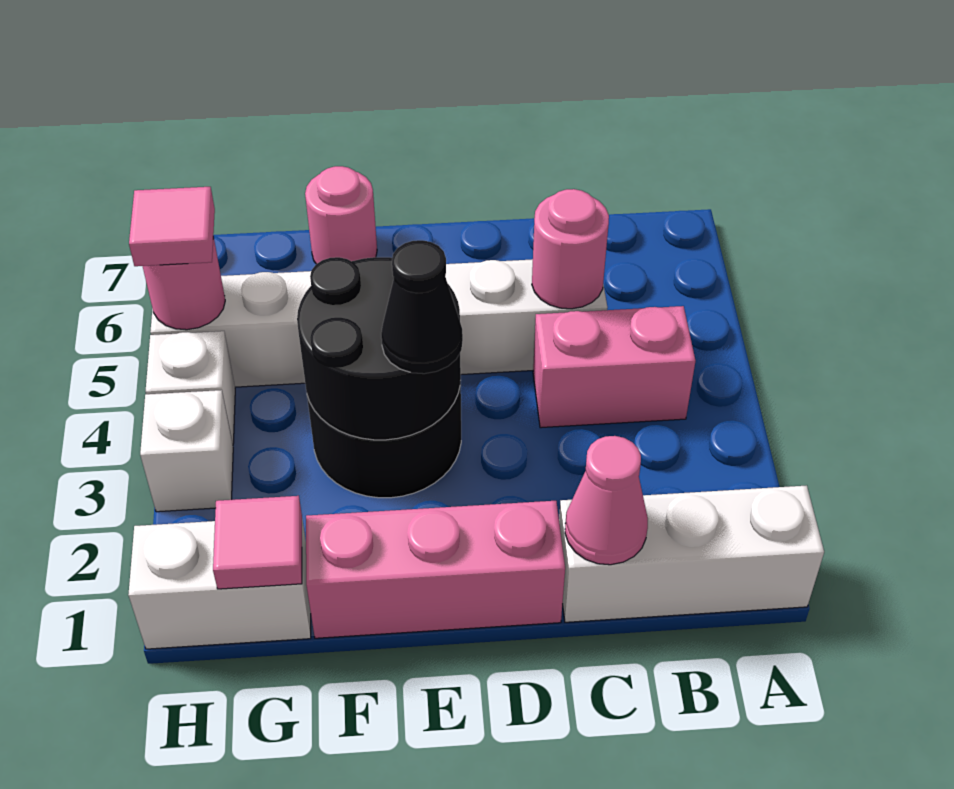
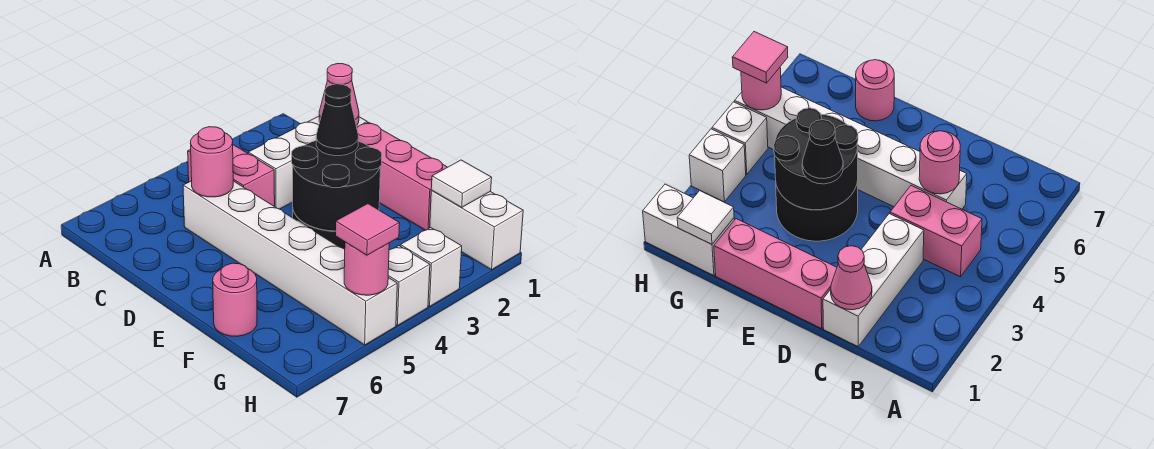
white 1x3 brick [559,485,824,622] -> white 1x3 brick turned to [248,116,367,209]
pink 1x1 tile [213,496,302,589] -> white 1x1 tile [431,160,492,207]

